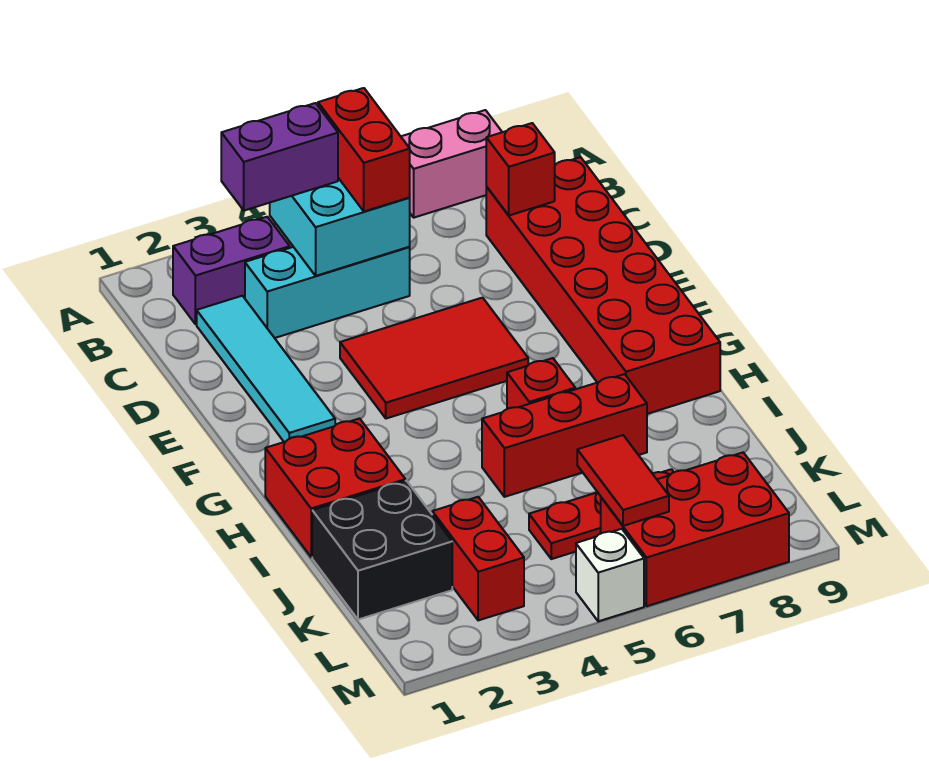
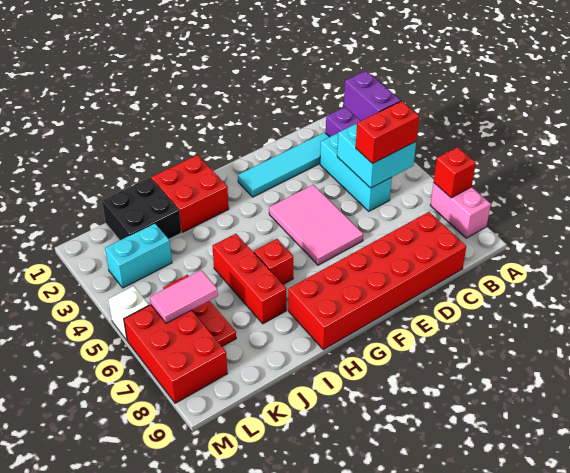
red 1x1 brick [486,123,555,215] -> red 1x1 brick moved to [434,147,476,198]
red 2x3 tile [340,298,528,419] -> pink 2x3 tile [269,185,363,265]
red 1x2 brick [432,497,524,620] -> cyan 1x2 brick [105,223,172,288]
red 1x2 tile [577,435,669,526] -> pink 1x2 tile [150,270,218,323]

